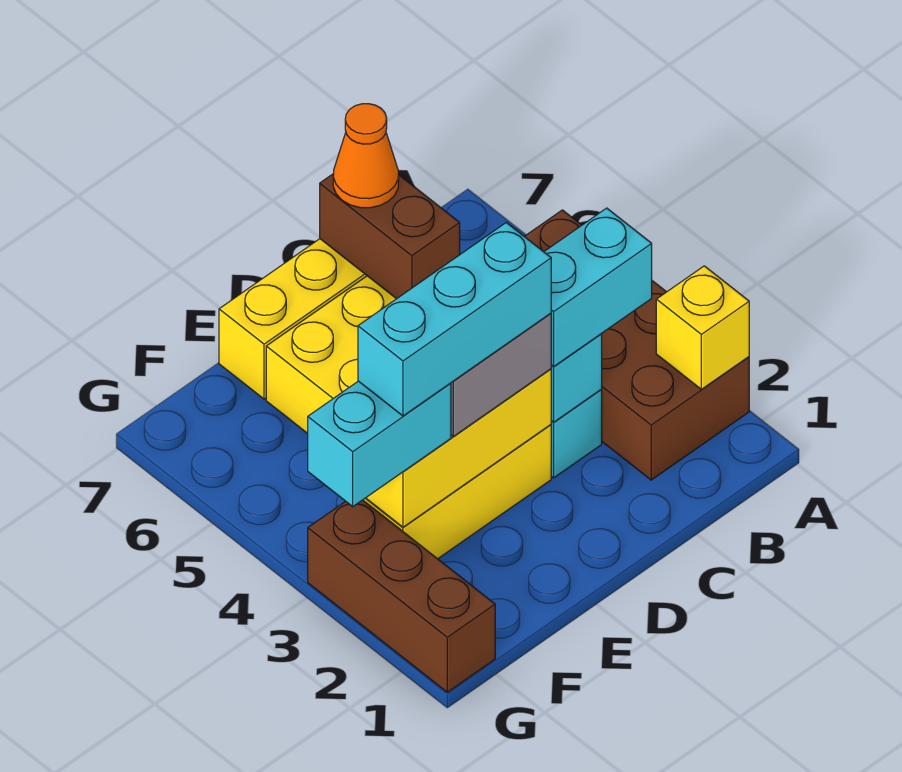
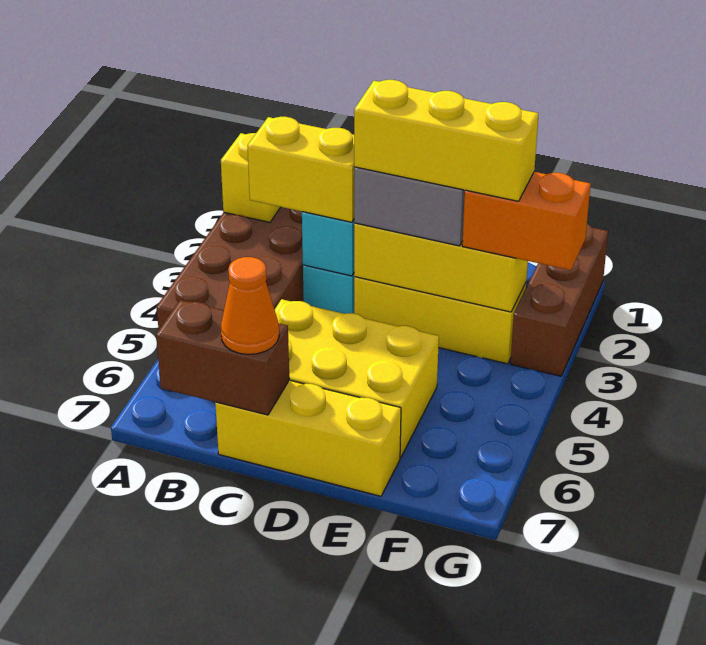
cyan 1x2 brick [544,208,652,366] -> yellow 1x2 brick [248,117,355,222]
brown 1x2 brick [320,173,460,299] -> brown 1x2 brick turned to [156,300,289,415]
cyan 1x3 brick [358,223,551,416] -> yellow 1x3 brick [354,80,539,201]
cyan 1x2 brick [308,381,451,507] -> orange 1x2 brick [462,172,591,270]

